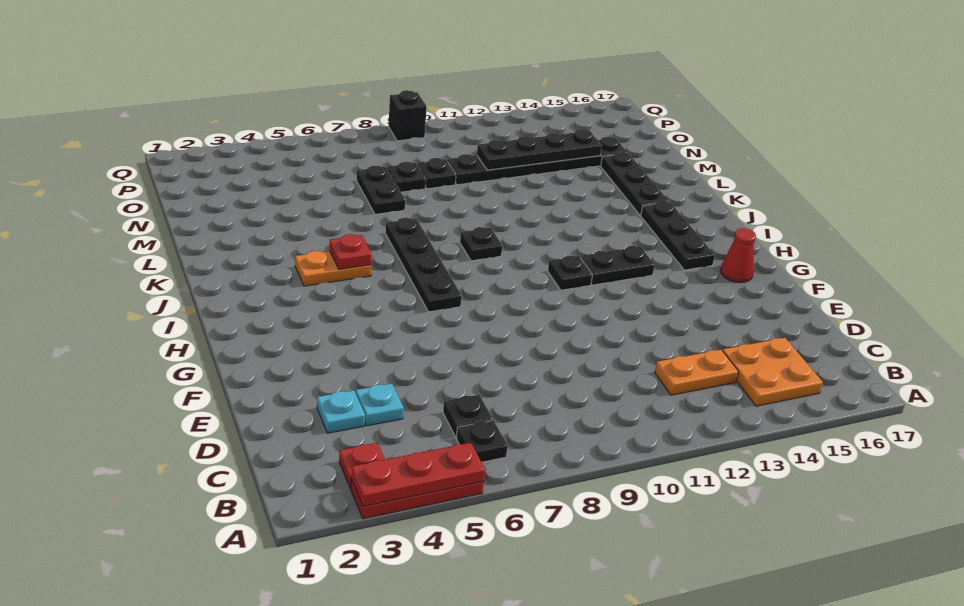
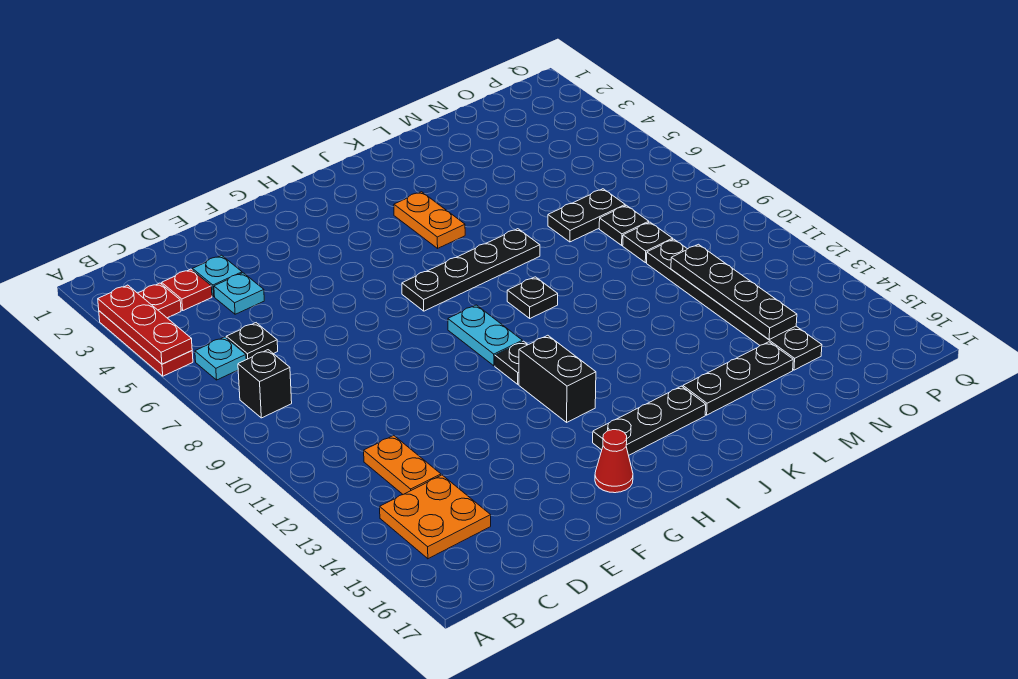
black 1x1 plate [456,420,508,462] -> cyan 1x1 plate [195,337,246,380]
none -> cyan 1x2 plate [448,305,522,366]
black 1x2 plate [580,246,655,285] -> black 1x2 brick [519,335,596,422]
red 1x1 plate [330,234,372,269] -> red 1x1 plate moved to [162,269,212,310]
black 1x1 brick [388,90,427,141] -> black 1x1 brick moved to [238,350,292,418]

